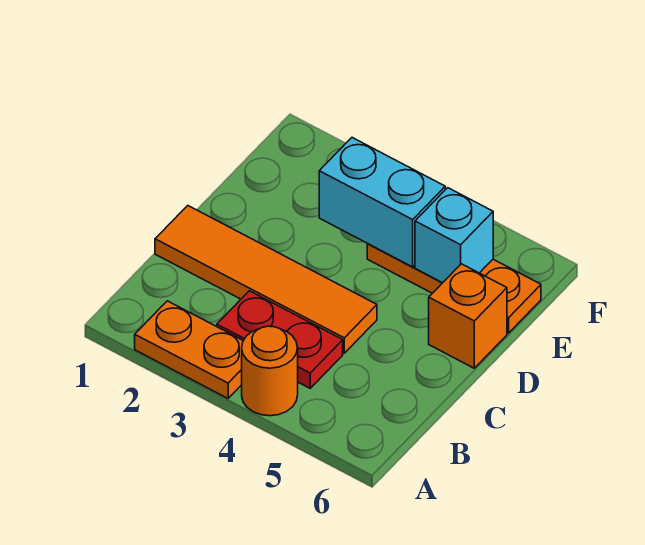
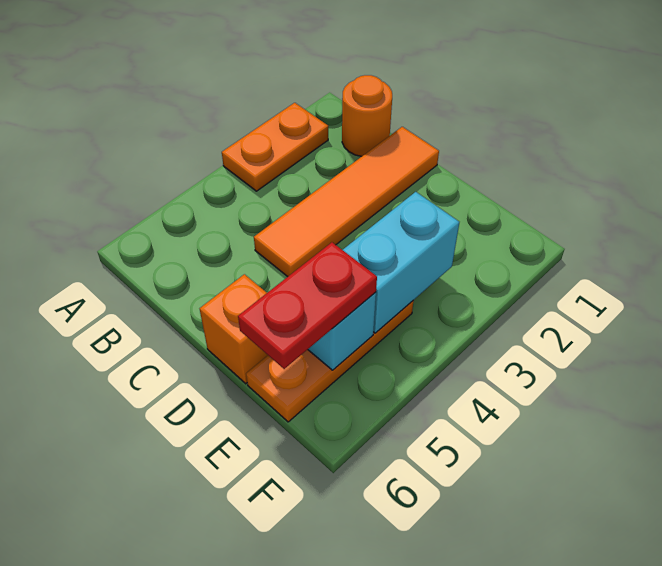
orange 1x1 round brick [242,326,298,416] -> orange 1x1 round brick moved to [342,75,392,156]
red 1x2 plate [217,291,343,388] -> red 1x2 plate moved to [238,242,377,369]

